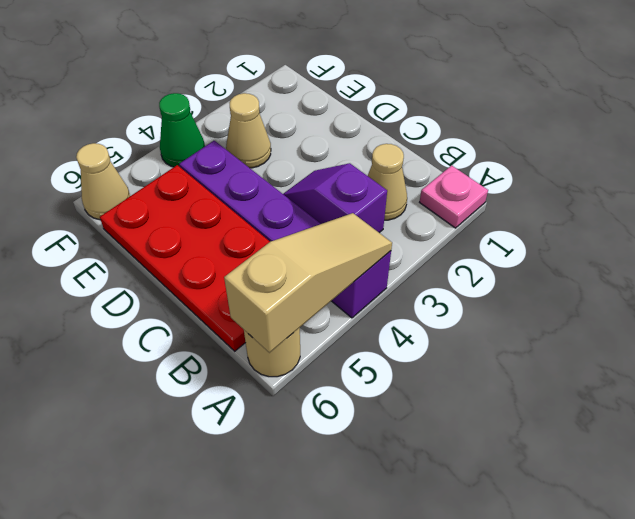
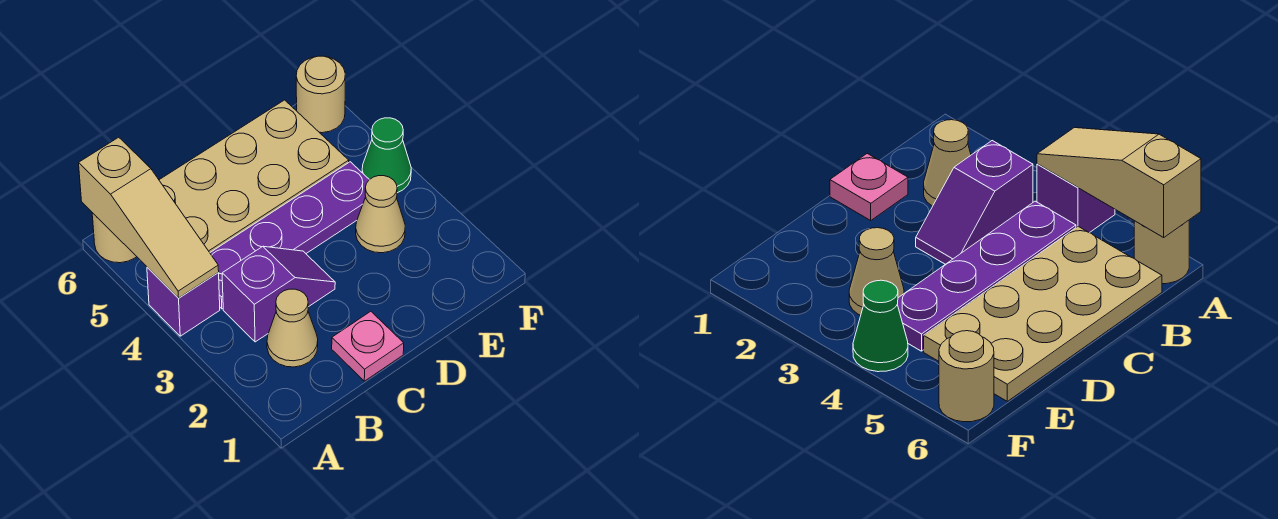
pink 1x1 plate [420,165,488,228] -> pink 1x1 plate moved to [332,311,404,381]
red 2x4 plate [100,165,270,351] -> tan 2x4 plate [159,100,349,252]
tan 1x1 cone [76,143,130,220] -> tan 1x1 round brick [296,56,345,133]

